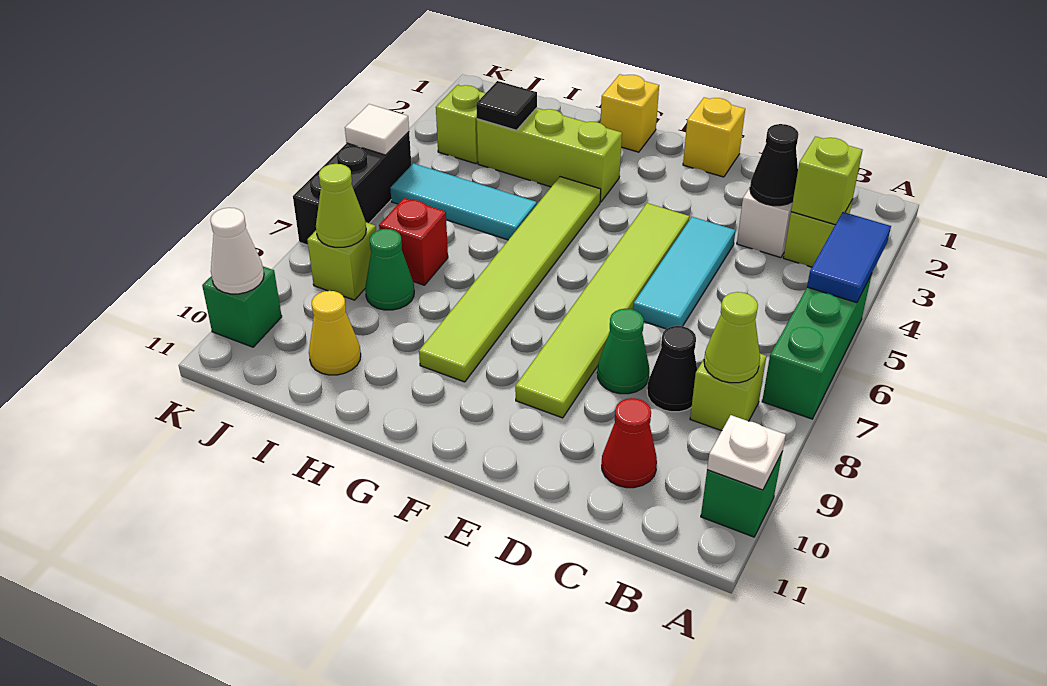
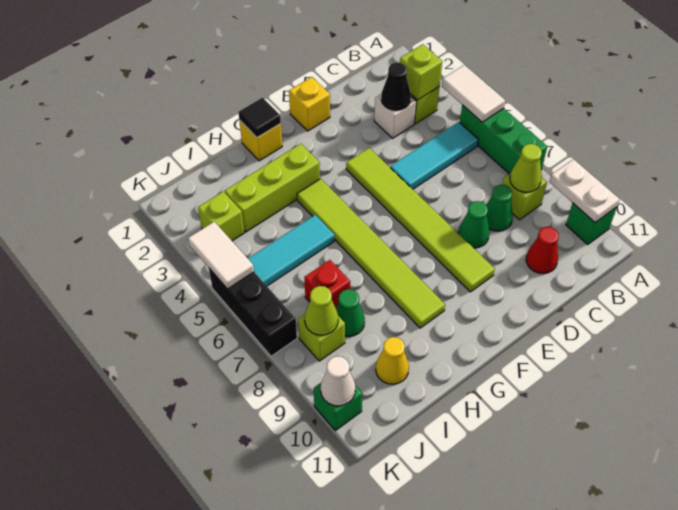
blue 1x2 tile [807,212,891,303] -> white 1x2 tile [442,65,505,122]
white 1x1 plate [707,415,786,490] -> white 1x2 plate [550,159,620,222]
black 1x1 cone [647,326,697,412] -> green 1x1 cone [486,185,513,231]
cyan 1x3 tile [633,217,735,329] -> cyan 1x3 tile turned to [390,122,478,189]
black 1x1 tile [476,81,537,130] -> black 1x1 tile moved to [238,98,281,137]
white 1x1 tile [345,104,409,155] -> white 1x2 tile [188,222,254,289]

